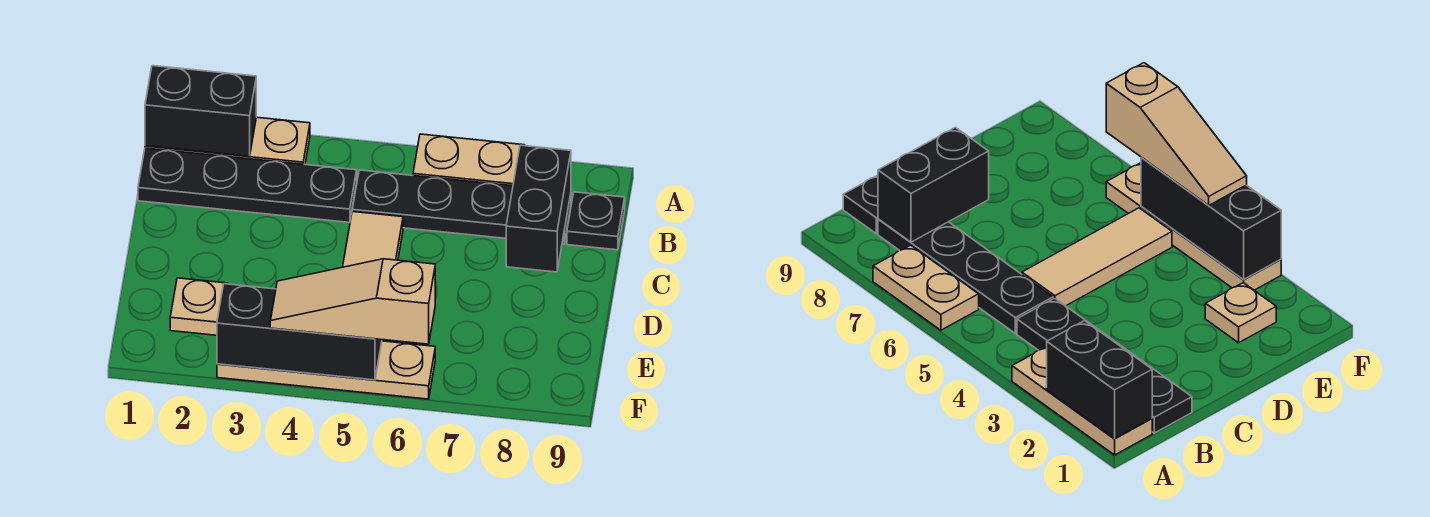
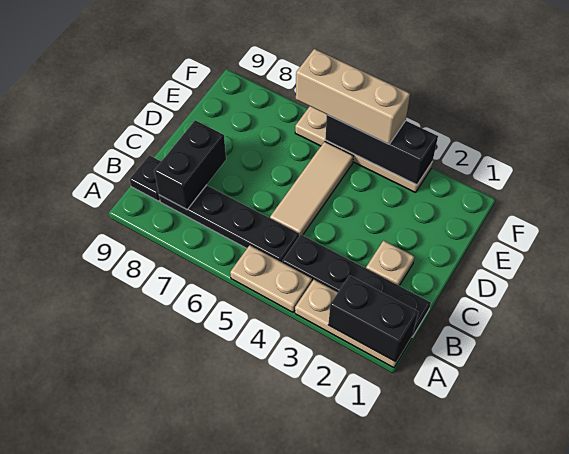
tan 1x2 plate [413,134,524,186] -> tan 1x2 plate moved to [230,245,312,312]
tan 1x1 plate [170,278,228,335] -> tan 1x1 plate moved to [366,241,415,286]
tan 1x3 slope [270,259,435,344] -> tan 1x3 brick [296,49,410,144]

